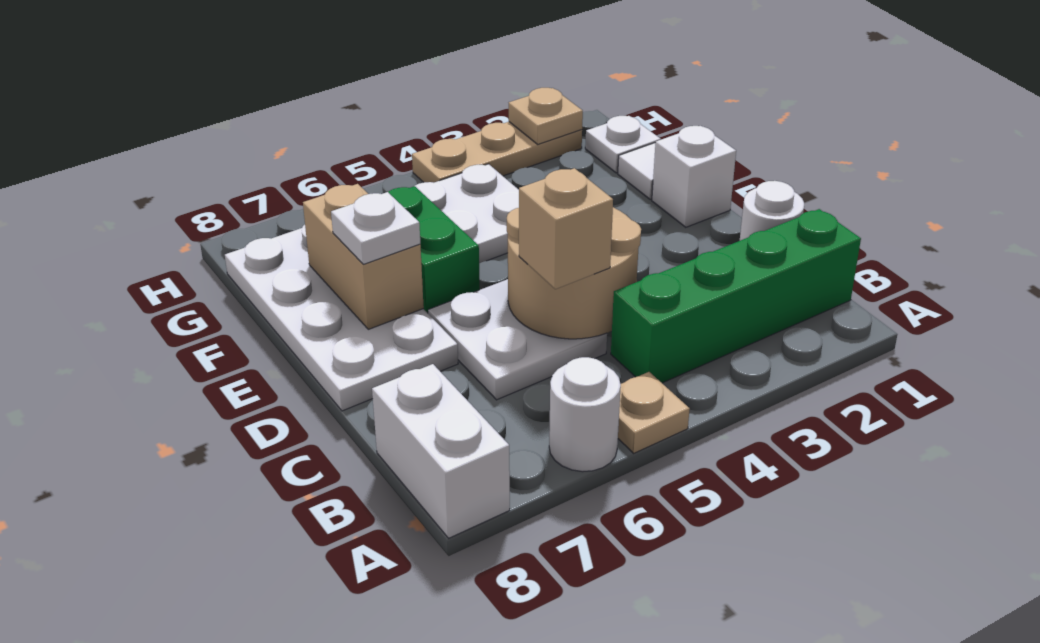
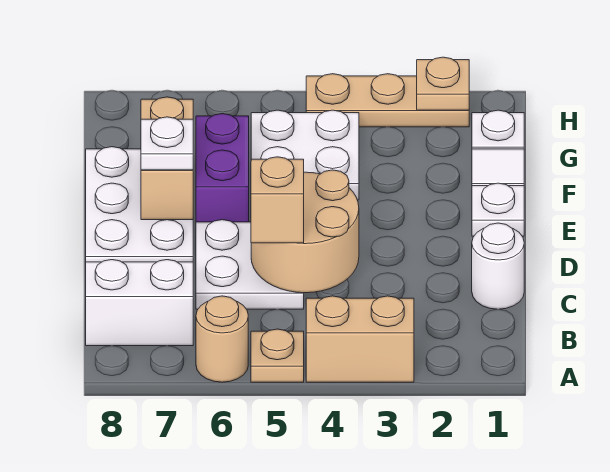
none -> tan 1x2 brick [306,296,414,382]
white 1x1 round brick [549,357,621,472] -> tan 1x1 round brick [196,296,248,382]
white 1x2 brick [372,364,510,538] -> white 1x2 brick turned to [86,260,193,346]
green 1x4 brick [611,209,861,383] -> none
white 2x4 plate [225,225,458,411] -> white 2x3 plate [86,147,193,262]
white 1x1 brick [652,126,736,227] -> white 1x1 plate [472,183,524,236]
green 1x2 brick [388,186,480,313] -> purple 1x2 brick [196,114,249,222]

